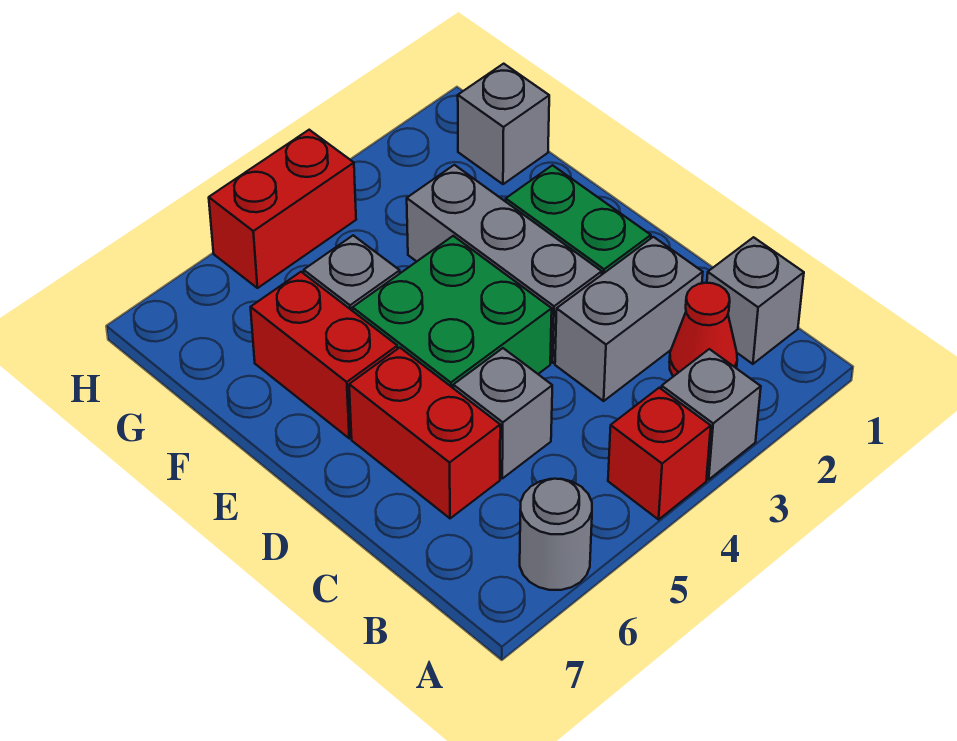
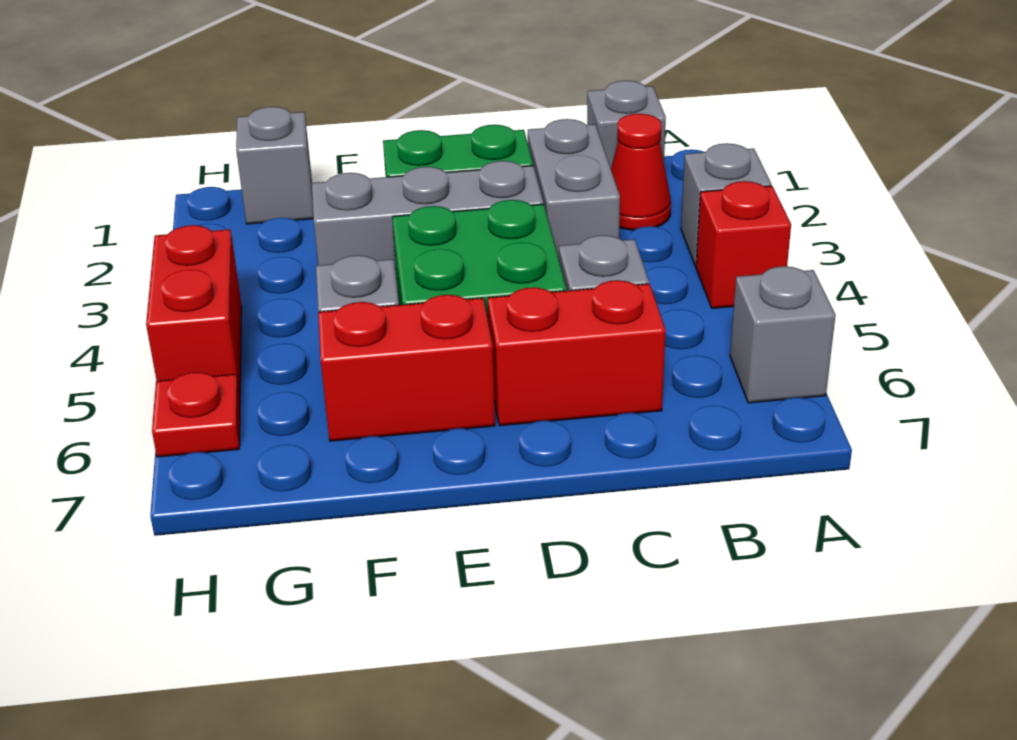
grey 1x1 round brick [520,479,592,590] -> grey 1x1 brick [730,266,836,403]
none -> red 1x1 plate [152,372,240,457]

